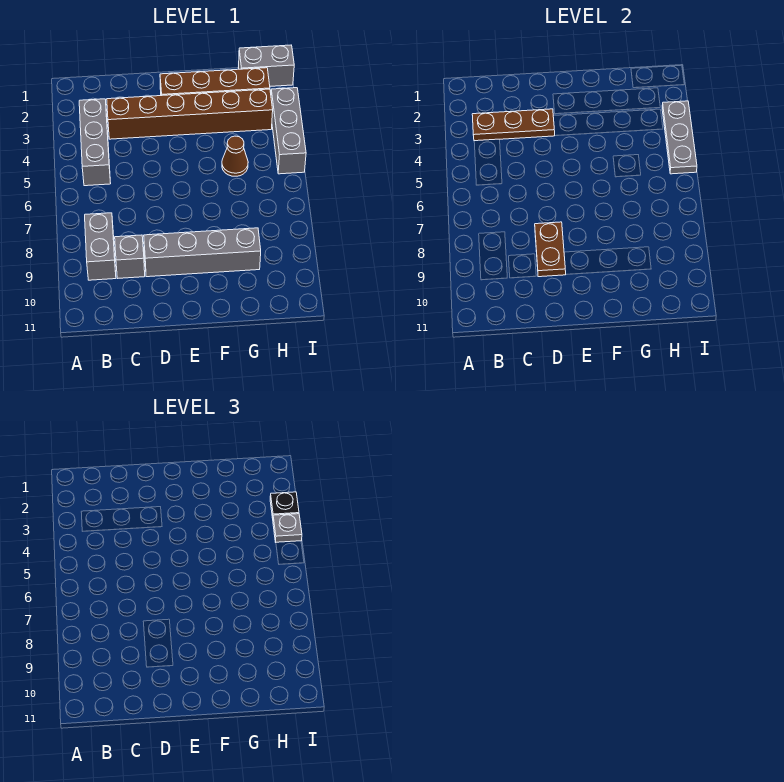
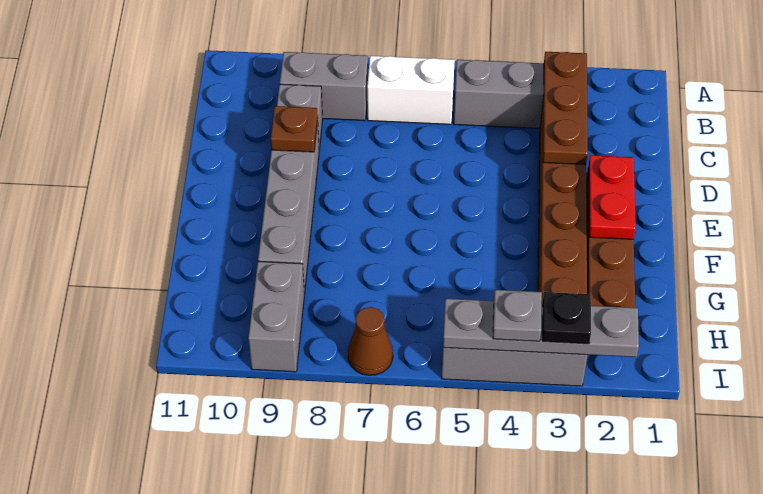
none -> white 1x2 brick [367,56,455,124]
brown 1x2 plate [535,222,566,277] -> brown 1x1 plate [271,106,318,152]
none -> red 1x2 plate [588,155,636,239]
brown 1x1 cone [222,136,248,176] -> brown 1x1 cone moved to [348,307,393,375]
grey 1x2 brick [239,45,294,86] -> grey 1x2 brick moved to [248,261,304,372]
grey 1x3 plate [662,101,697,174] -> grey 1x4 plate [443,299,639,357]

